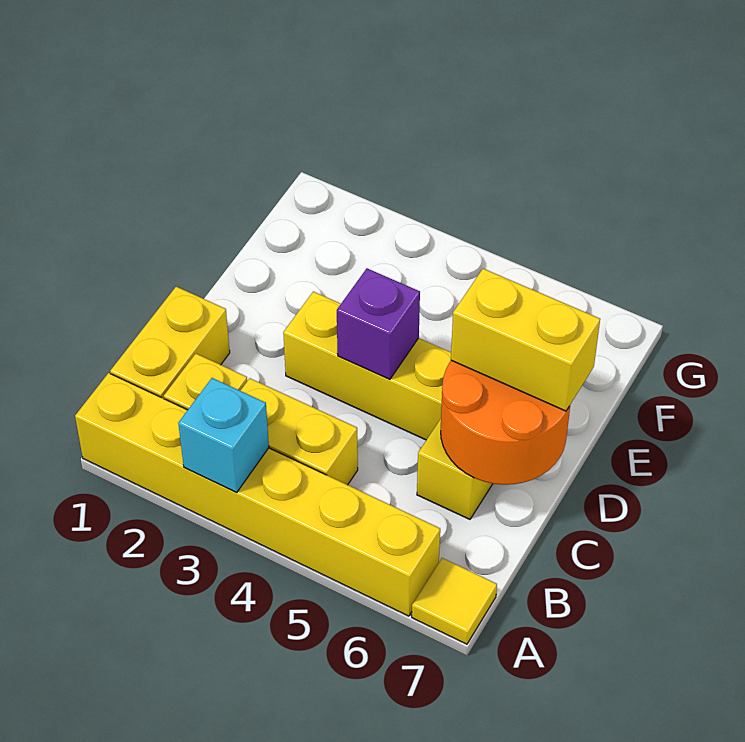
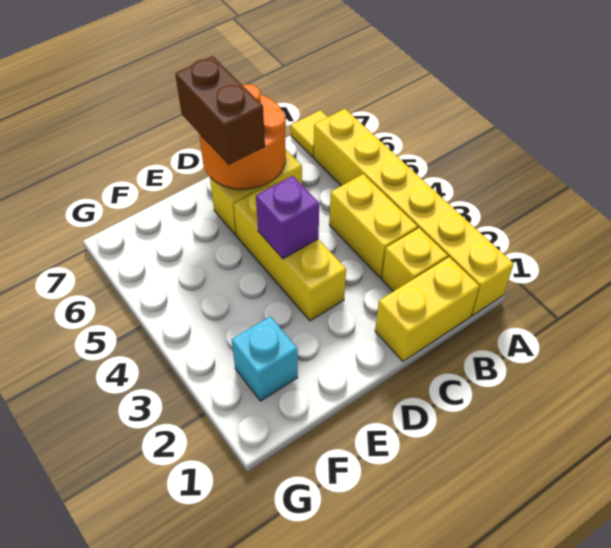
cyan 1x1 brick [178,378,269,493] -> cyan 1x1 brick moved to [232,316,298,401]
yellow 1x2 brick [451,269,600,411] -> brown 1x2 brick [175,56,265,165]

